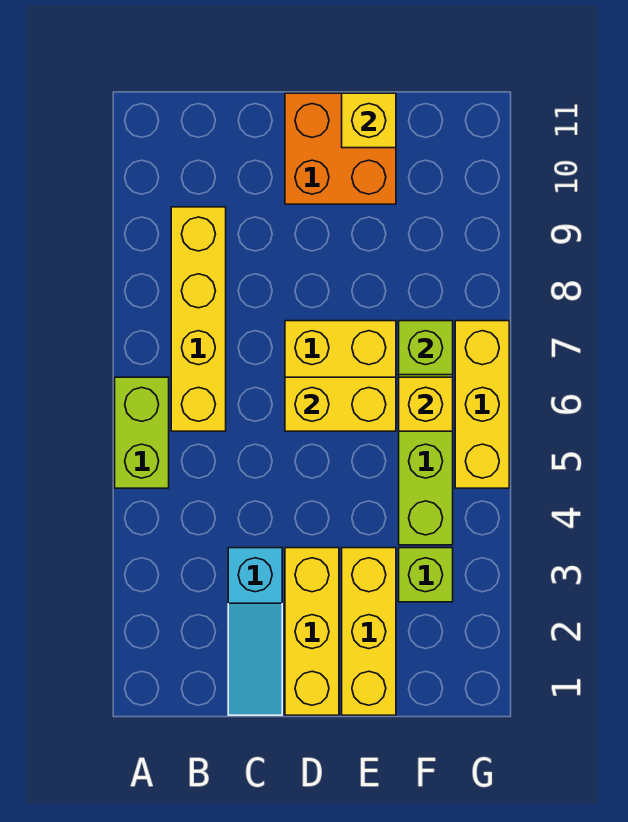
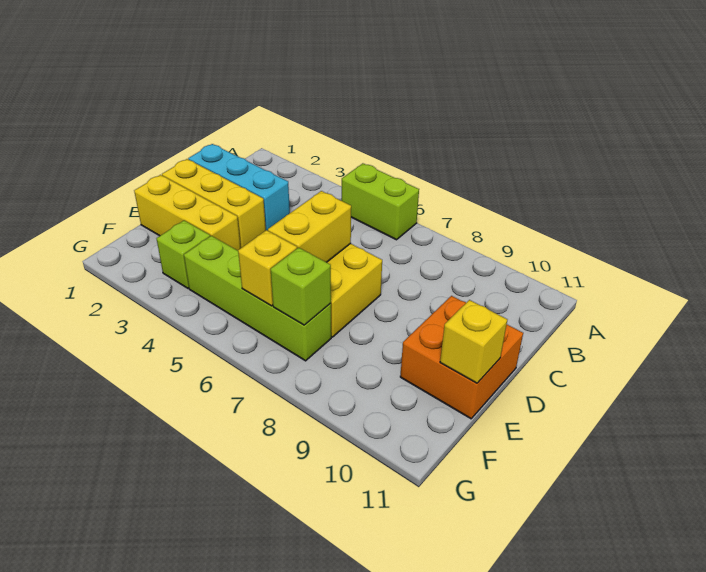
yellow 1x4 brick [171,207,226,431] -> none
cyan 1x3 slope [228,548,282,715] -> cyan 1x3 brick [188,144,290,231]
yellow 1x3 brick [455,321,509,488] -> none

